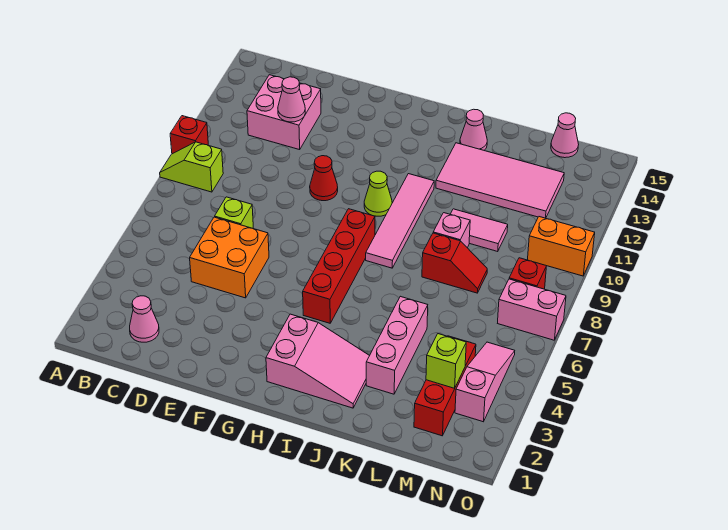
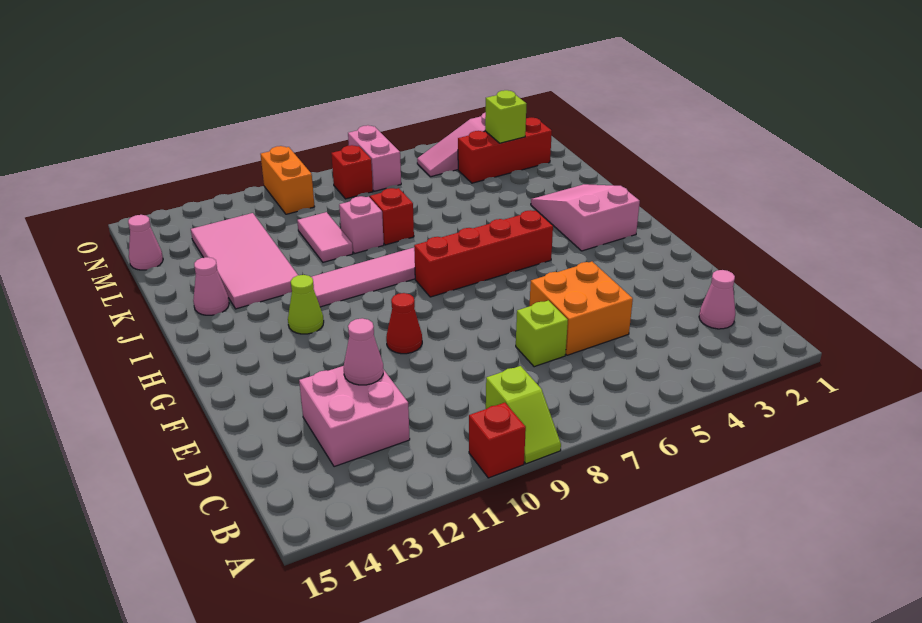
lime 1x1 cone [364,171,392,216] -> lime 1x1 cone moved to [288,275,324,334]
pink 1x3 brick [366,296,428,394] -> none

